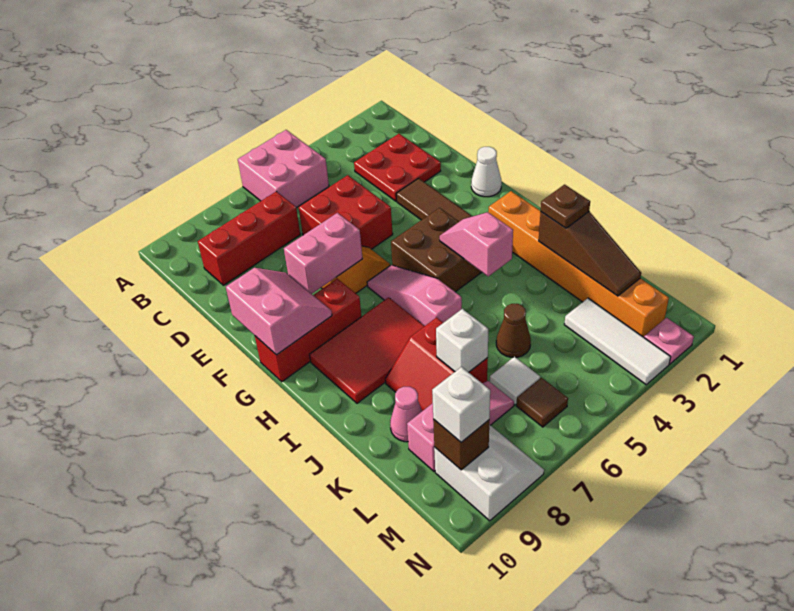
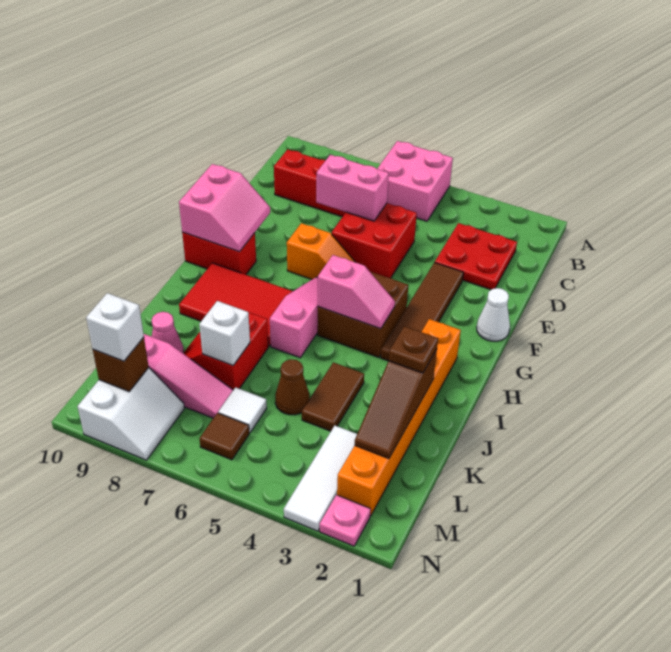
pink 1x2 brick [284,213,363,294] -> pink 1x2 brick moved to [316,155,389,221]
red 1x3 brick [255,279,362,382] -> red 1x2 brick [182,232,256,275]
pink 1x2 slope [440,212,513,276] -> pink 1x2 slope turned to [318,255,395,329]
none -> brown 1x2 tile [302,362,364,431]

